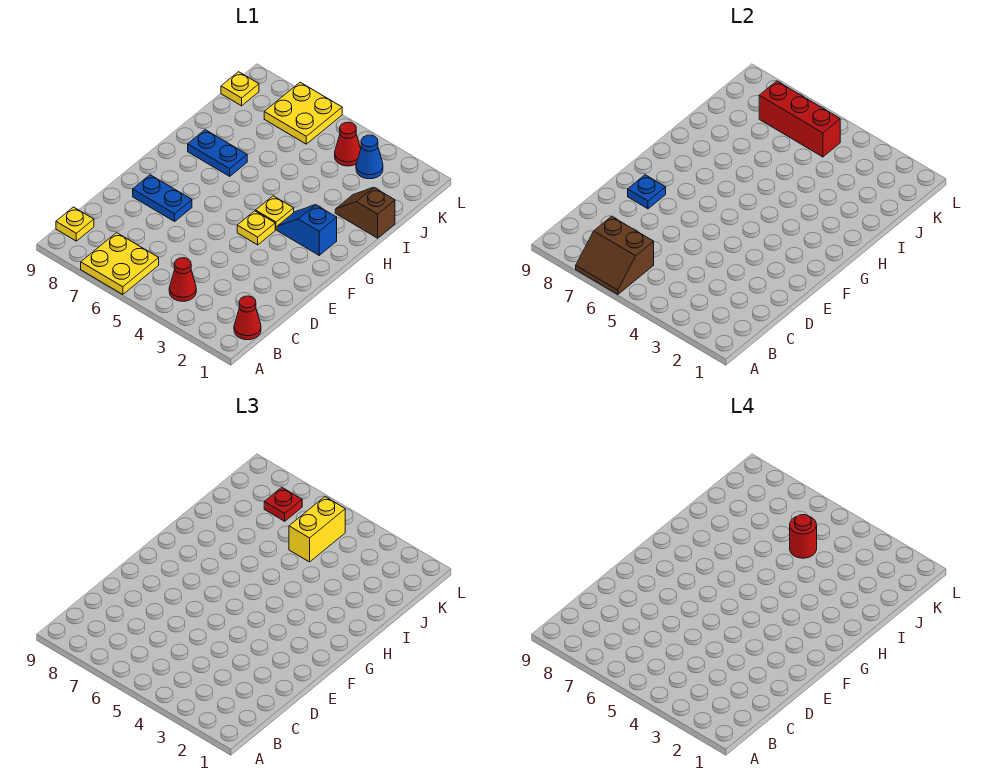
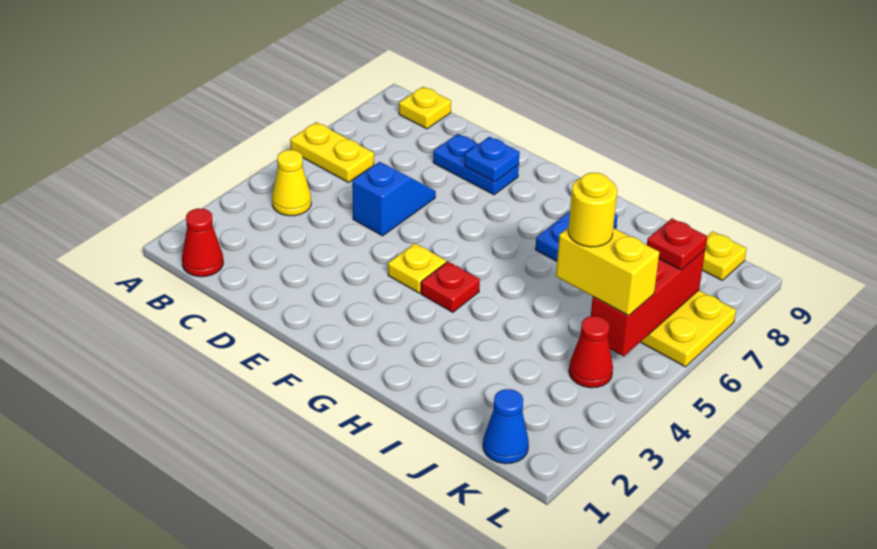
yellow 2x2 plate [81,233,159,295] -> yellow 1x2 plate [290,122,374,182]
brown 2x2 slope [576,216,654,295] -> none
red 1x1 cone [169,258,196,301] -> yellow 1x1 cone [272,150,311,216]
blue 1x2 plate [133,175,192,221] -> blue 1x2 plate turned to [433,134,519,195]
blue 1x2 slope [277,205,337,255] -> blue 1x2 slope moved to [352,162,436,236]
yellow 1x1 plate [256,196,294,230] -> red 1x1 plate [421,262,480,312]
brown 1x2 slope [335,187,395,238] -> none
red 1x1 round brick [790,515,817,558] -> yellow 1x1 round brick [568,173,617,247]
blue 1x1 cone [356,135,383,179] -> blue 1x1 cone moved to [483,389,529,464]

